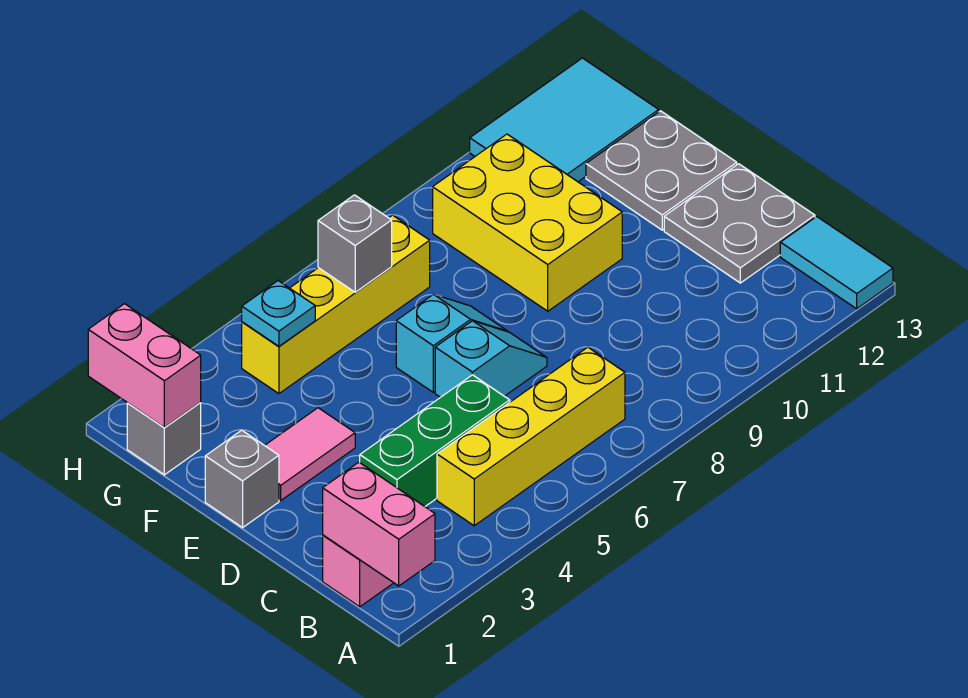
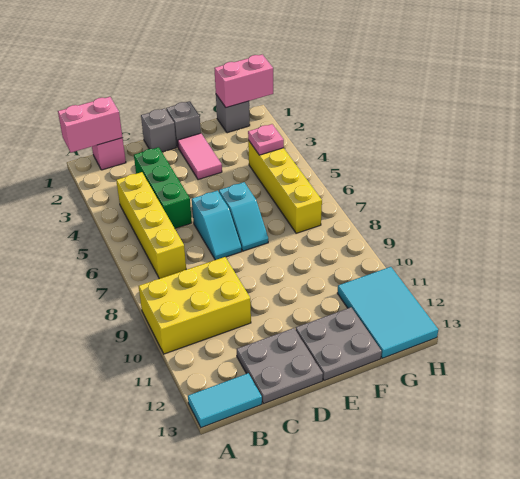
yellow 2x3 brick [433,134,622,311] -> yellow 2x3 brick moved to [139,257,251,354]
cyan 1x1 plate [242,281,315,346] -> pink 1x1 plate [248,124,284,155]
grey 1x1 brick [318,195,392,292] -> grey 1x1 brick moved to [141,108,176,152]

